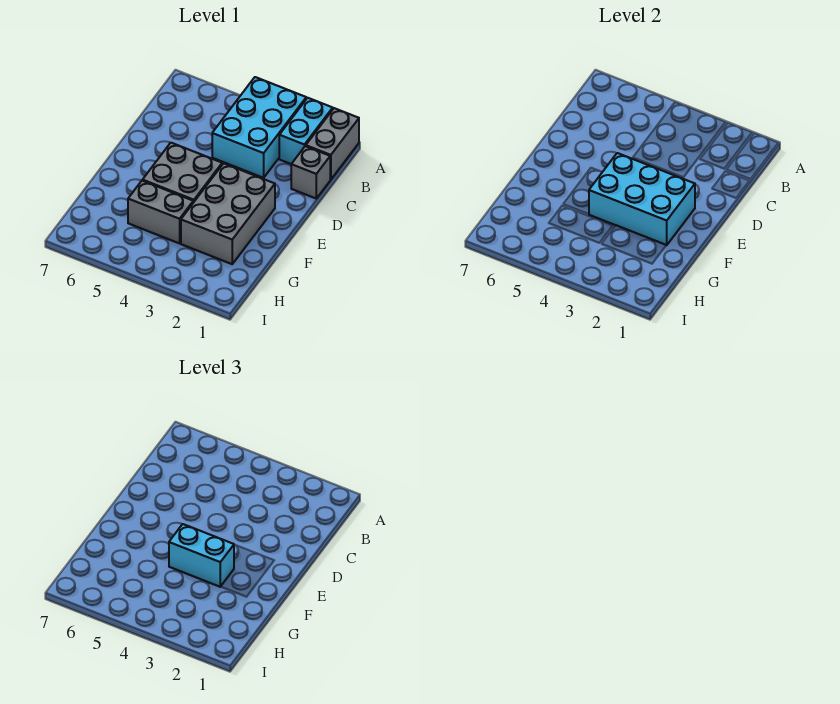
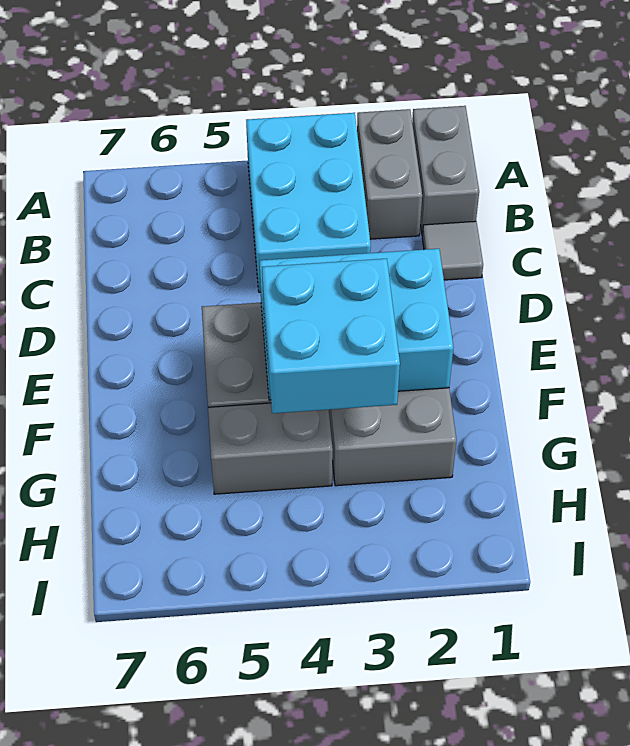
cyan 1x2 brick [279,98,333,164] -> grey 1x2 brick [357,109,422,239]
grey 1x1 brick [291,146,330,198] -> grey 1x1 tile [422,221,483,280]
cyan 1x2 brick [169,524,234,587] -> cyan 2x2 brick [262,259,400,413]

